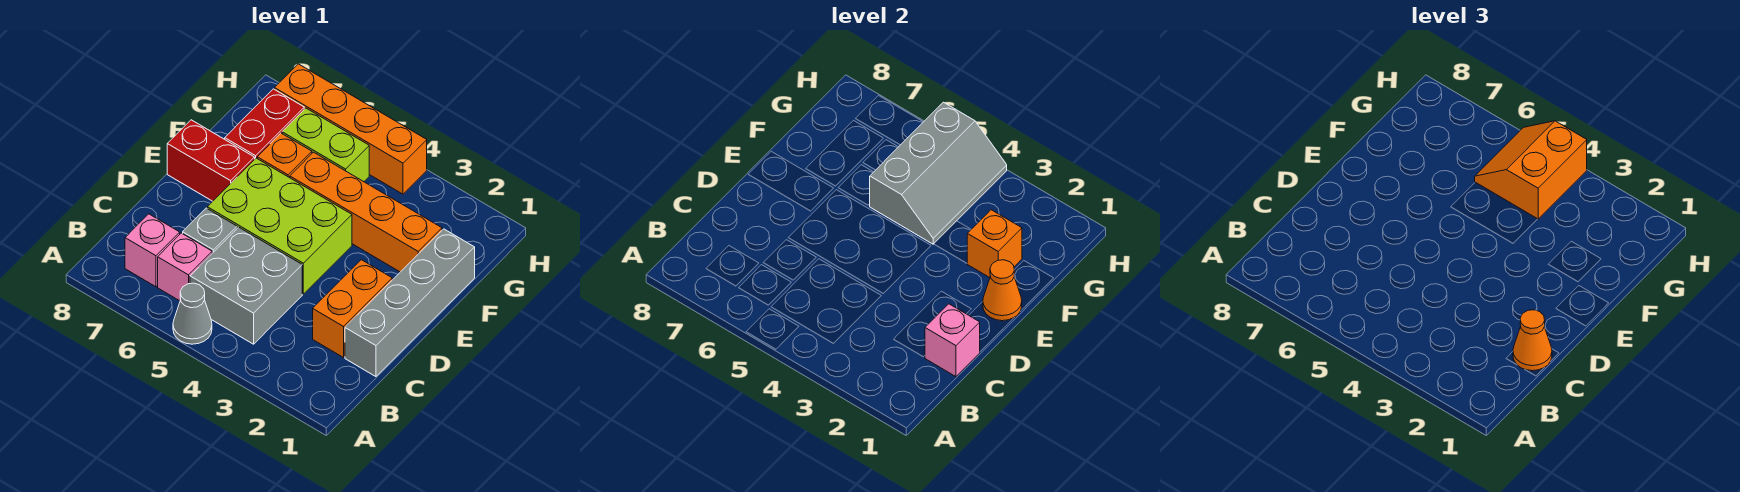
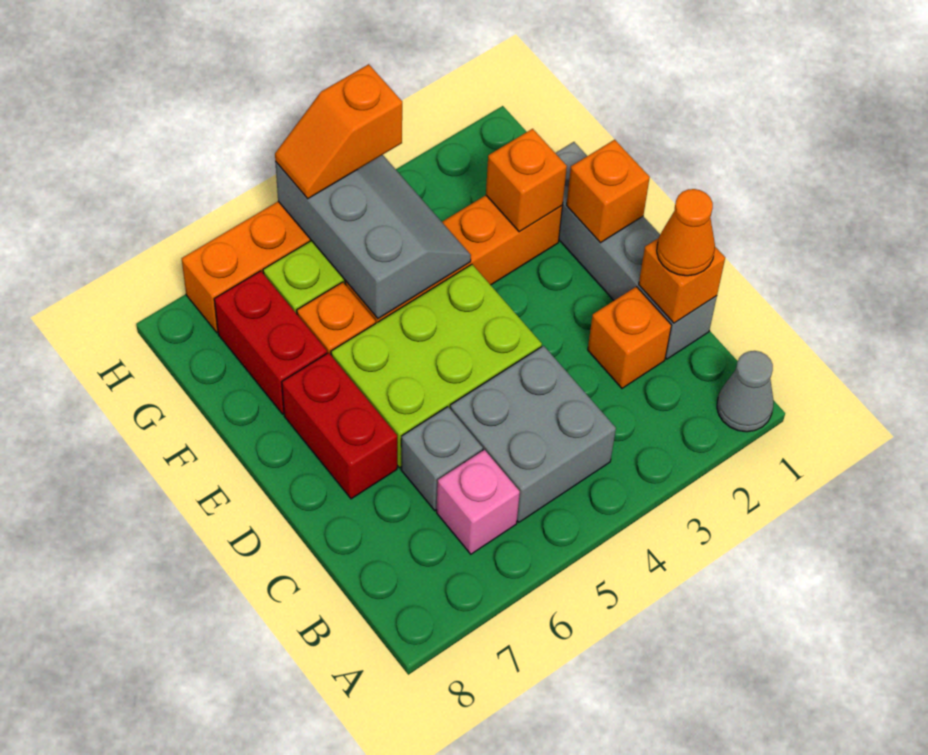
grey 1x1 cone [173,283,212,344] -> grey 1x1 cone moved to [717,351,774,432]
pink 1x1 brick [125,214,180,287] -> none
pink 1x1 brick [925,304,980,377] -> orange 1x1 brick [639,238,725,323]
orange 1x2 brick [313,260,392,358] -> orange 1x1 brick [588,287,671,388]
orange 1x1 cone [983,260,1022,321] -> orange 1x1 brick [566,140,650,243]
red 1x2 brick [167,120,255,201] -> red 1x2 brick turned to [282,353,397,499]
orange 2x2 slope [1475,121,1587,219] -> orange 1x2 slope [275,64,402,199]

